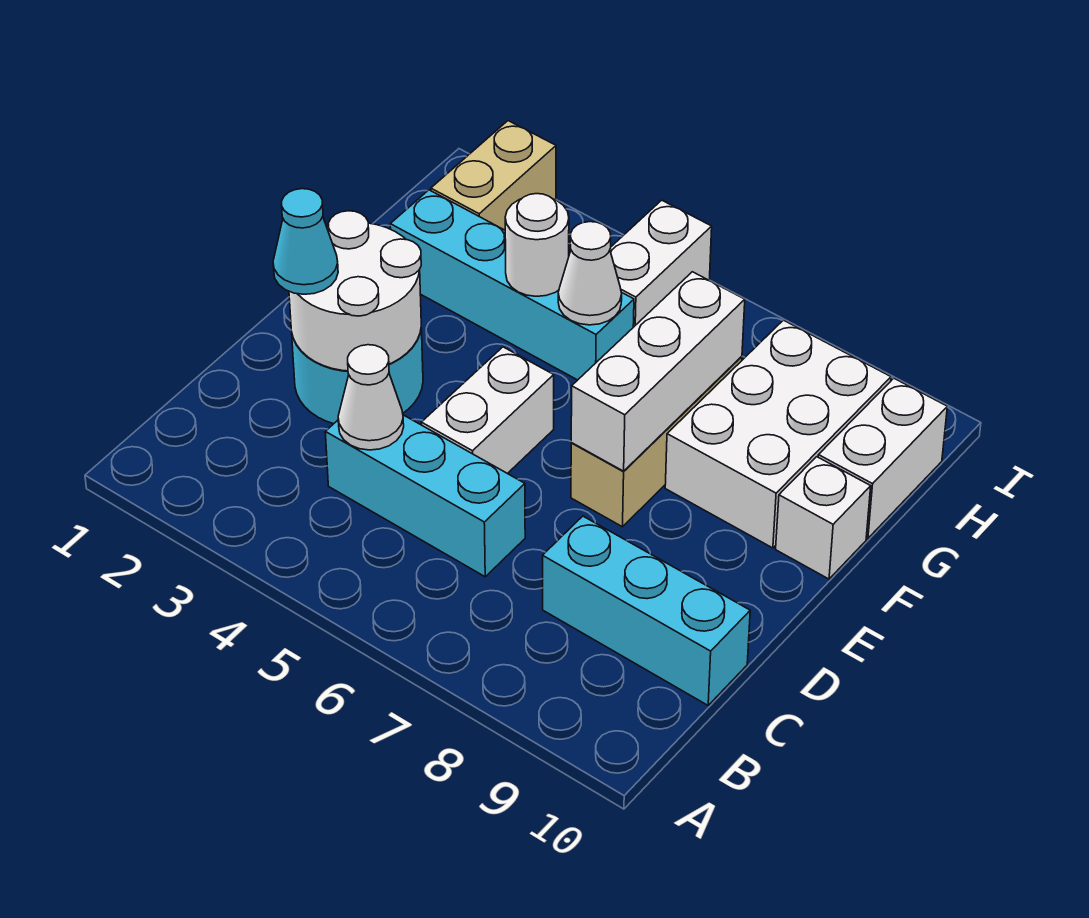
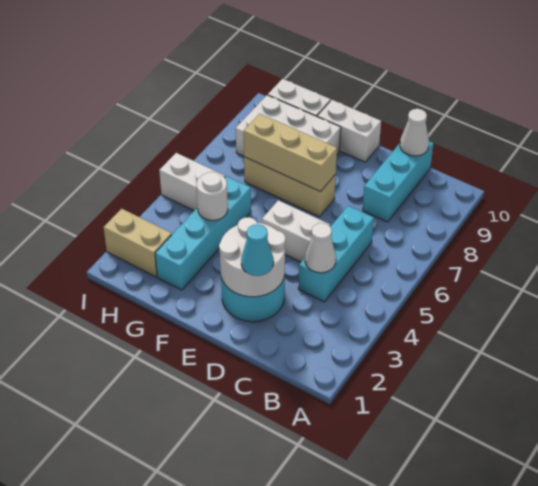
white 1x3 brick [571,272,745,471] -> tan 1x3 brick [244,114,337,192]
white 1x1 brick [776,457,871,579] -> white 1x2 brick [317,100,381,162]
white 1x1 cone [558,222,622,325] -> white 1x1 cone moved to [400,109,429,156]

